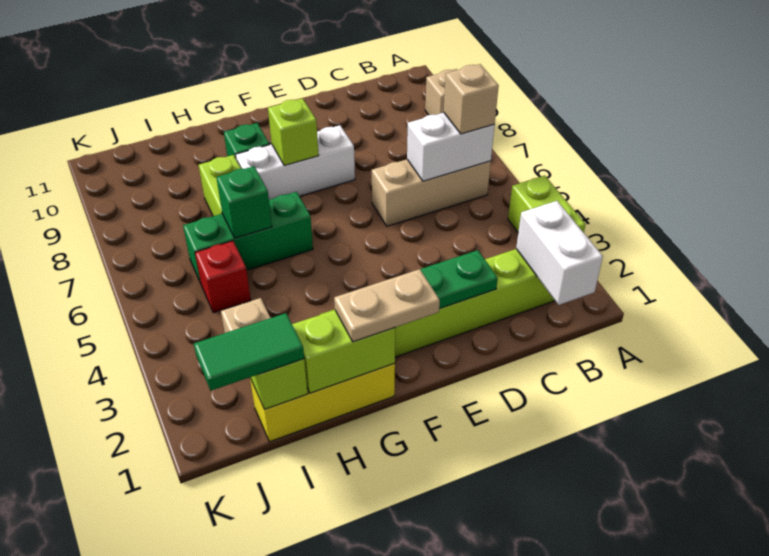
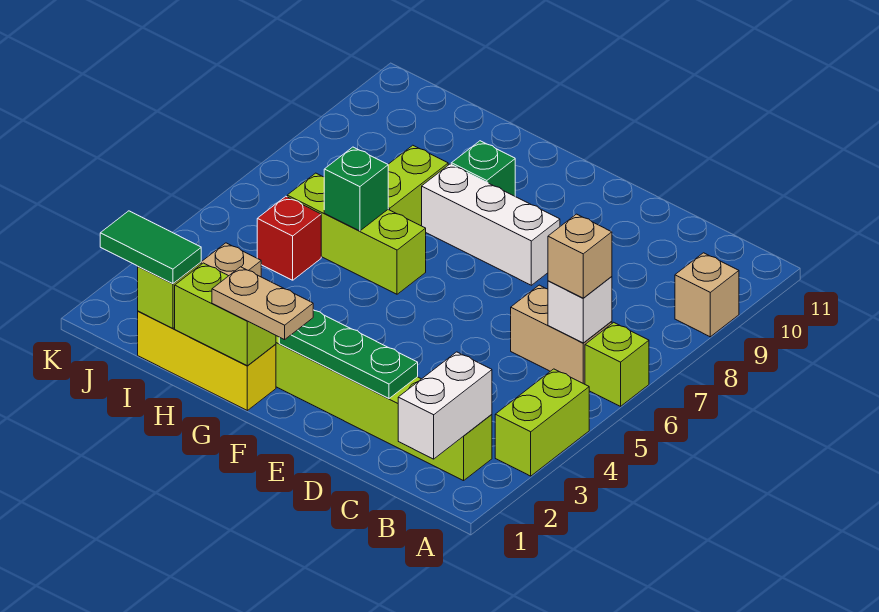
tan 1x3 brick [372,159,491,226] -> tan 1x2 brick [511,285,612,384]
white 1x2 brick [407,113,495,181] -> white 1x1 brick [548,277,612,343]
lime 1x1 brick [268,98,319,166] -> lime 1x1 brick moved to [585,322,649,406]
green 1x3 brick [183,192,313,283] -> lime 1x3 brick [287,173,426,294]

